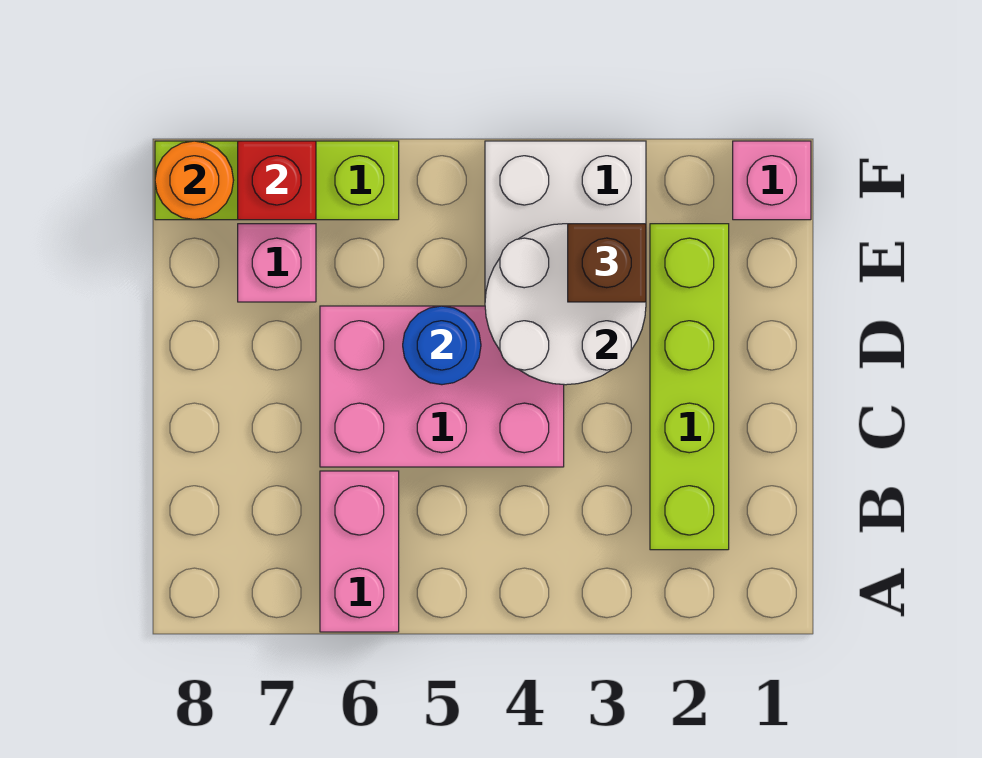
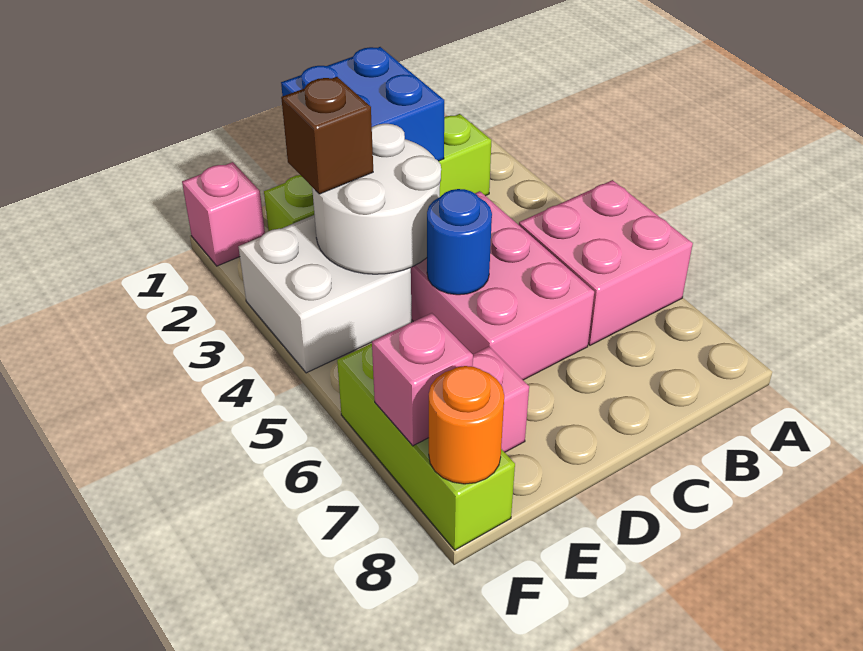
pink 1x2 brick [320,471,399,632] -> pink 2x2 brick [519,180,693,345]
none -> blue 2x2 brick [281,47,444,161]
red 1x1 brick [238,141,316,220] -> pink 1x1 brick [372,313,473,446]

